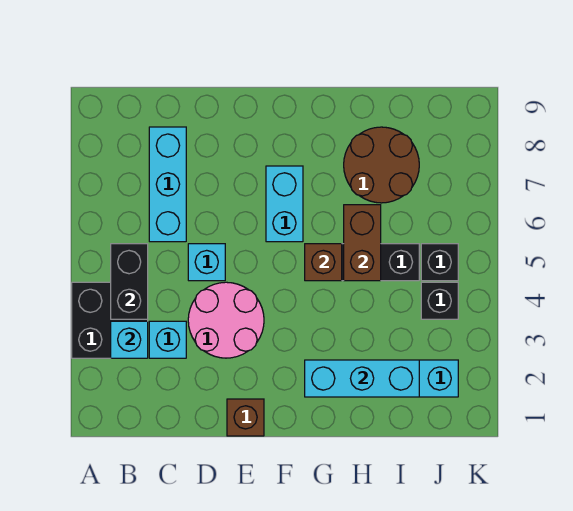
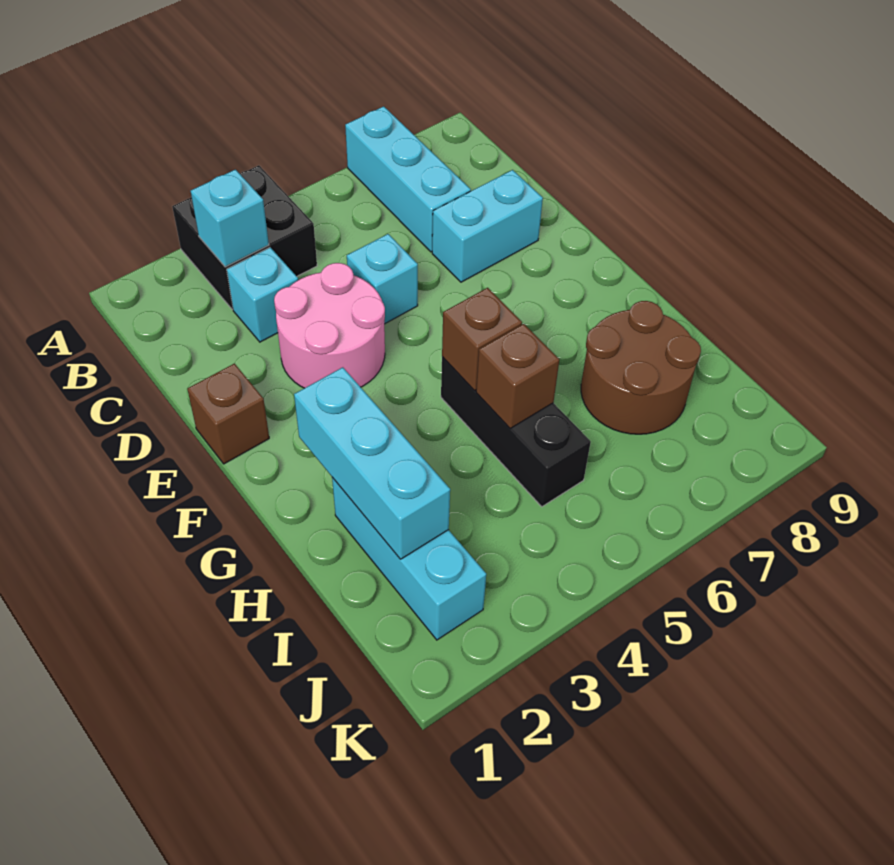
black 1x2 brick [111,244,148,319] -> none
cyan 1x3 brick [149,127,186,242] -> cyan 1x3 brick turned to [345,106,471,252]
cyan 1x2 brick [266,166,303,242] -> cyan 1x2 brick moved to [432,170,543,282]
brown 1x2 brick [344,205,381,281] -> brown 1x1 brick [476,324,559,428]
black 1x1 brick [421,282,458,319] -> none
black 1x1 brick [421,244,458,281] -> none

